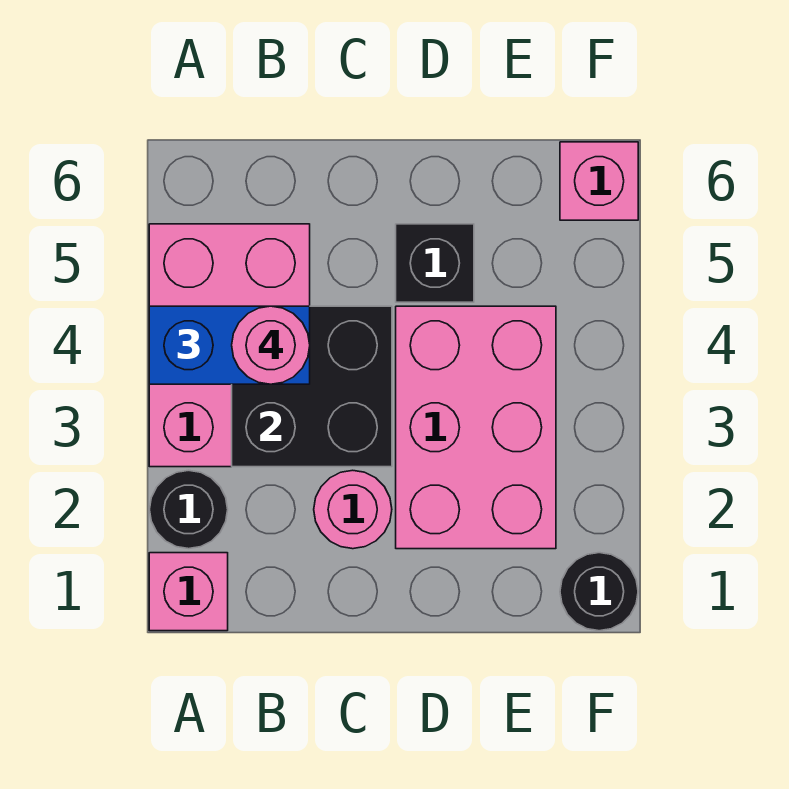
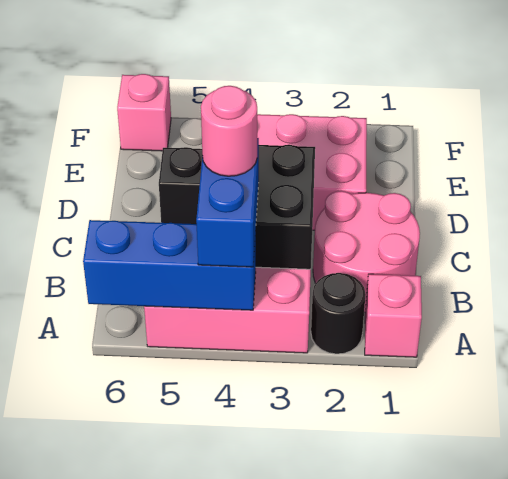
none -> blue 1x3 brick [83,220,256,310]
pink 1x1 round brick [314,470,392,549] -> pink 2x2 round brick [313,191,420,312]
black 1x1 round brick [560,553,638,631] -> none

